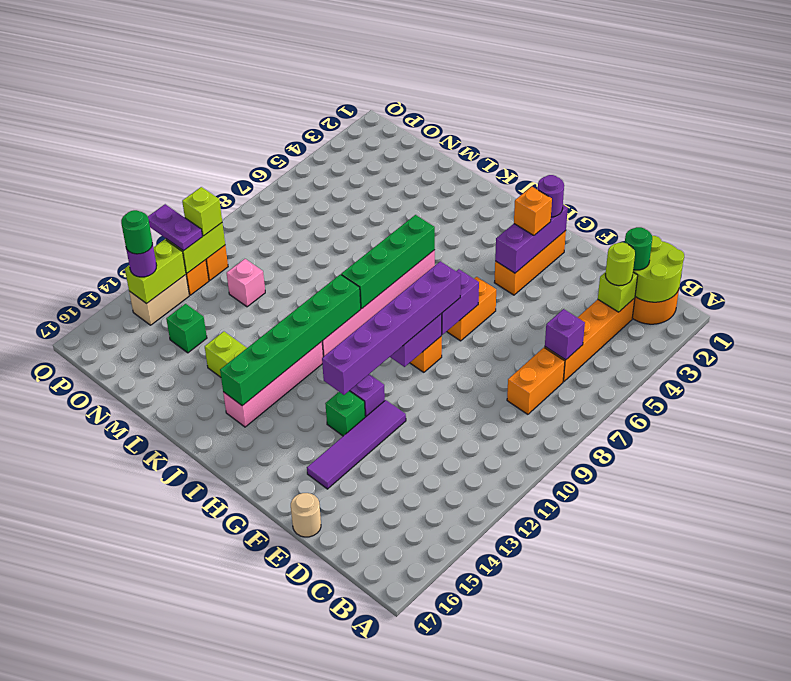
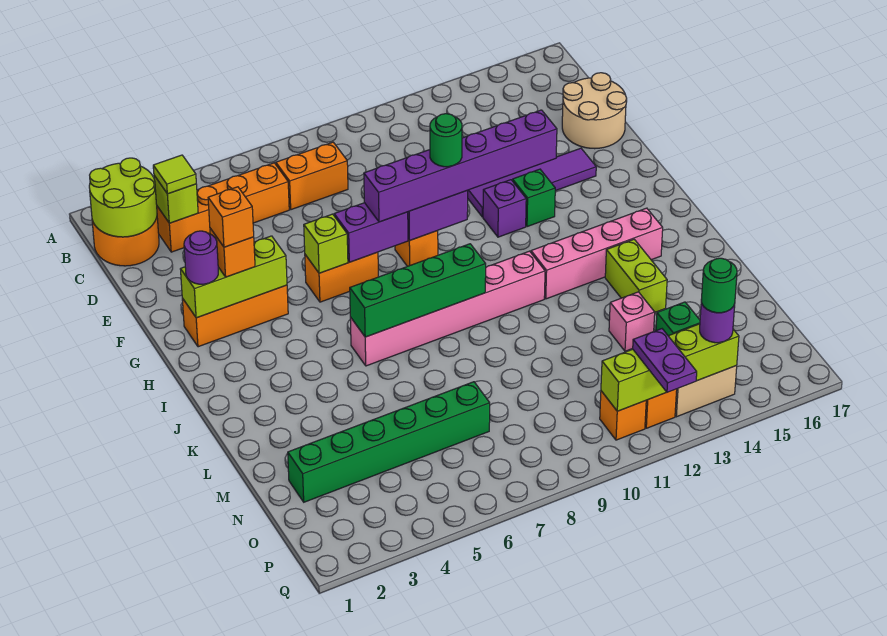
green 1x1 round brick [625,227,652,270] -> green 1x1 round brick moved to [430,114,462,167]
lime 1x1 round brick [605,242,635,286] -> lime 1x1 tile [153,155,196,194]
purple 1x1 brick [545,309,585,360] -> none
tan 1x1 round brick [291,493,321,537] -> tan 2x2 round brick [562,73,627,149]
purple 1x3 brick [495,205,568,273] -> lime 1x3 brick [180,236,287,318]
none -> orange 1x1 brick [208,187,254,247]
green 1x6 brick [220,274,361,406] -> green 1x6 brick moved to [288,382,490,502]
pink 1x1 brick [227,259,265,307] -> pink 1x1 brick moved to [609,292,655,351]
lime 1x1 brick [182,187,222,236] -> lime 1x1 brick moved to [304,214,348,273]

